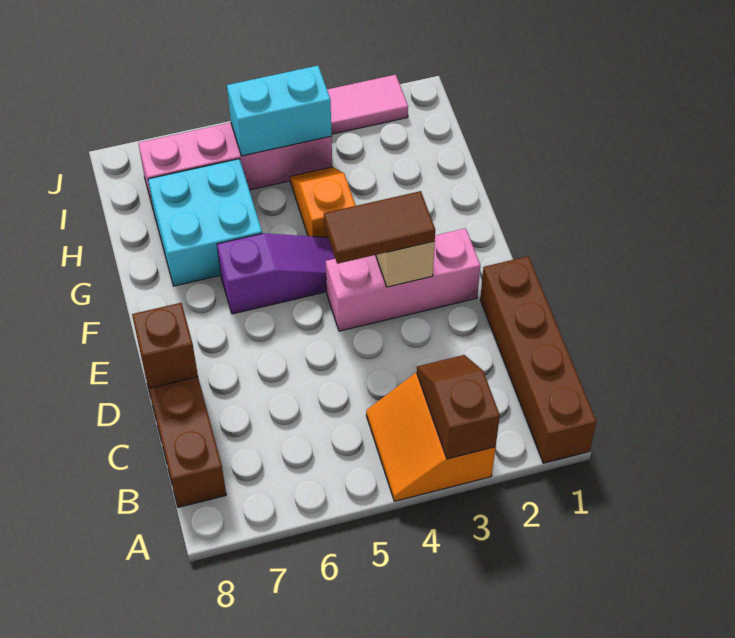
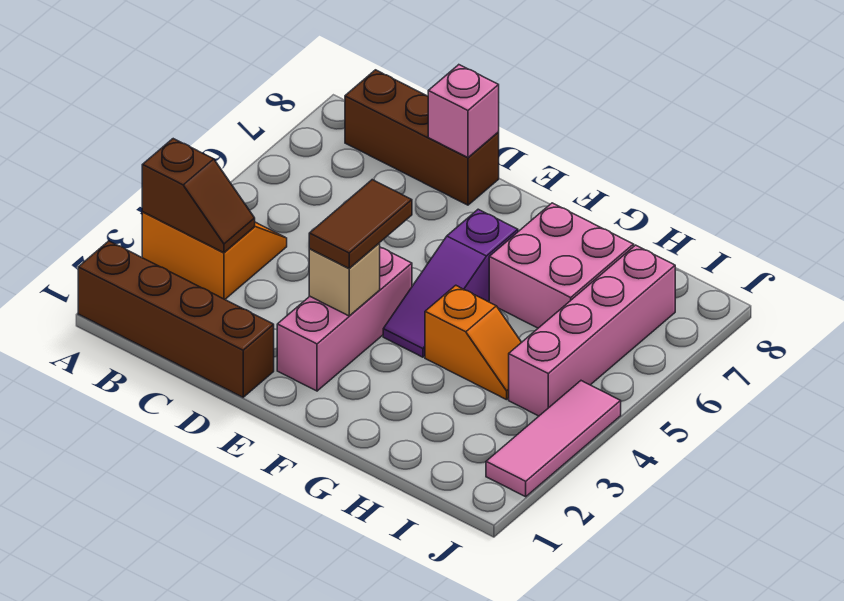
brown 1x1 brick [132,303,198,388] -> pink 1x1 brick [428,65,499,157]
cyan 2x2 brick [148,159,262,286] -> pink 2x2 brick [489,203,634,328]
cyan 1x2 brick [227,66,332,156] -> none

